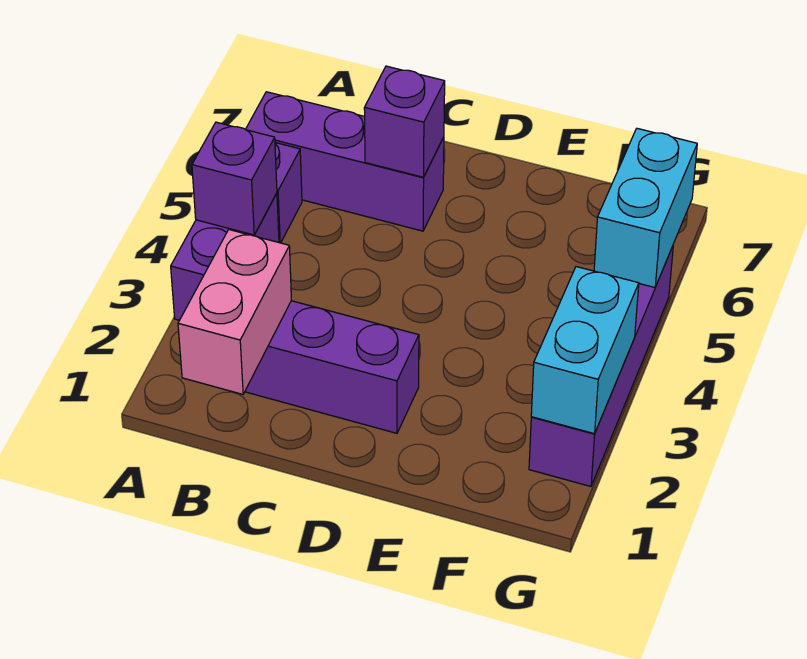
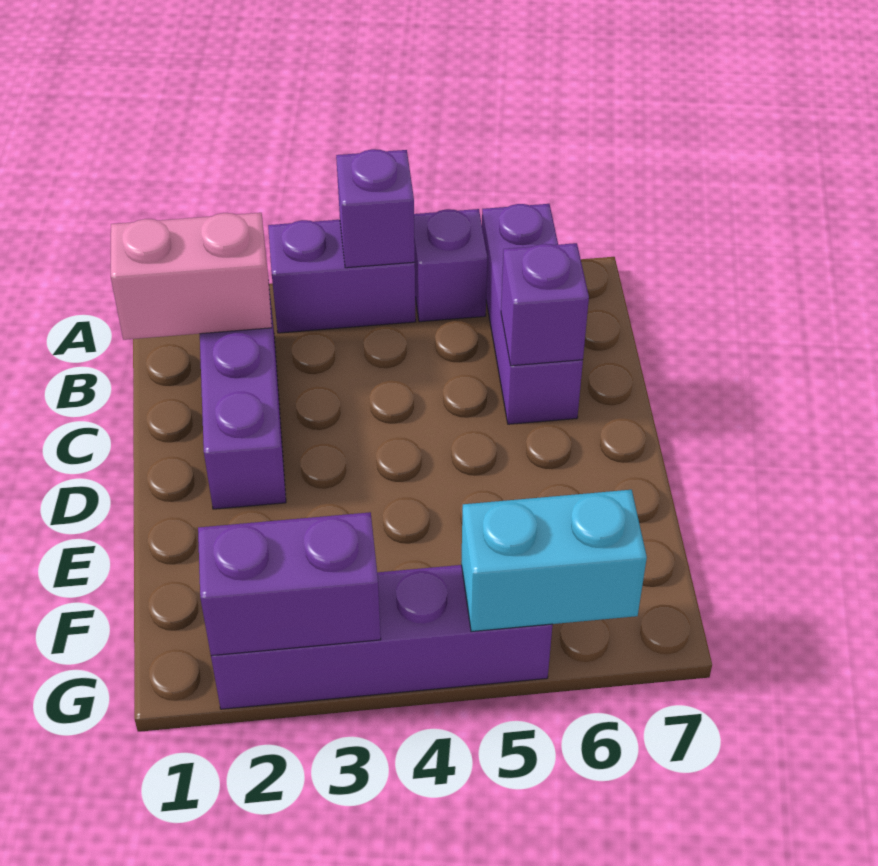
cyan 1x2 brick [531,267,639,434] -> purple 1x2 brick [198,512,381,656]

